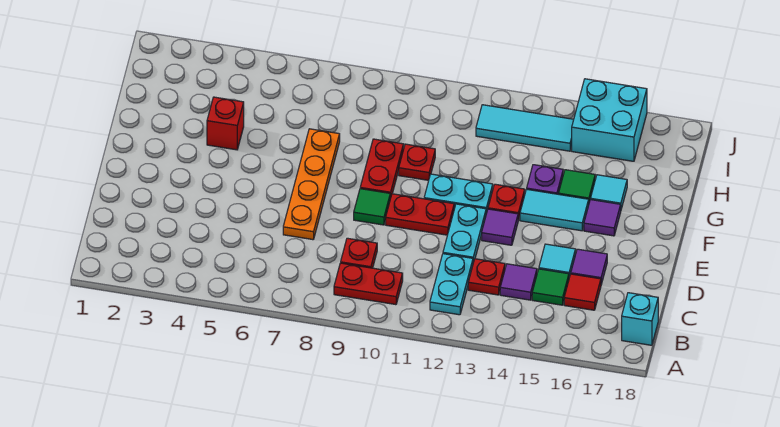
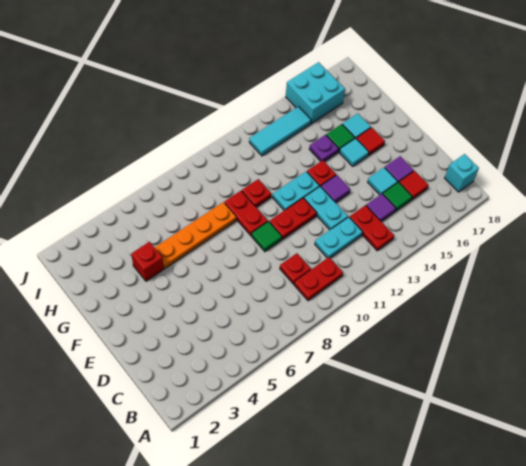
cyan 1x2 plate [430,254,473,315] -> cyan 1x2 plate turned to [315,217,363,258]
red 1x1 plate [468,259,505,295] -> red 1x2 plate [349,205,394,251]
orange 1x4 plate [283,129,340,240] -> orange 1x4 plate turned to [155,202,236,269]
cyan 1x2 tile [520,189,589,231] -> cyan 1x1 tile [339,138,369,166]
purple 1x1 tile [584,200,621,236] -> red 1x1 tile [356,127,385,155]

